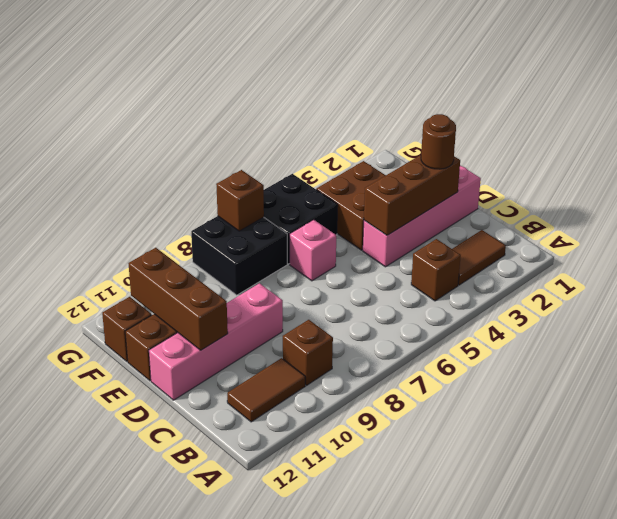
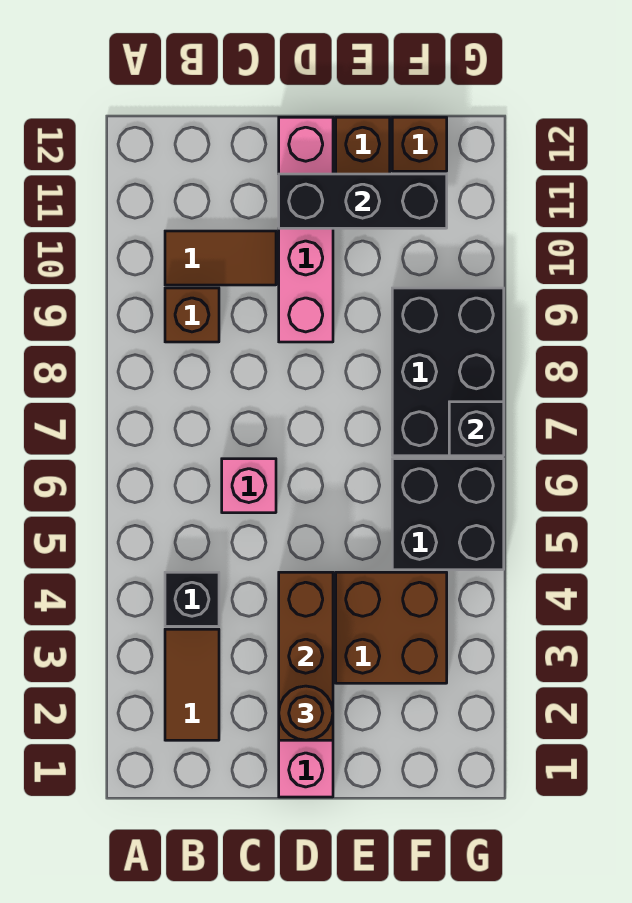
brown 1x1 brick [411,239,461,301] -> black 1x1 brick [165,572,219,626]
brown 1x2 tile [227,358,305,422] -> brown 1x2 tile turned to [165,231,276,285]
brown 1x3 brick [128,248,228,350] -> black 1x3 brick [279,174,447,228]
pink 1x1 brick [290,220,336,281] -> pink 1x1 brick moved to [222,459,276,513]
black 2x2 brick [191,216,287,295] -> black 2x3 brick [392,288,504,456]
brown 1x1 brick [216,170,264,231] -> black 1x1 brick [449,402,504,456]

